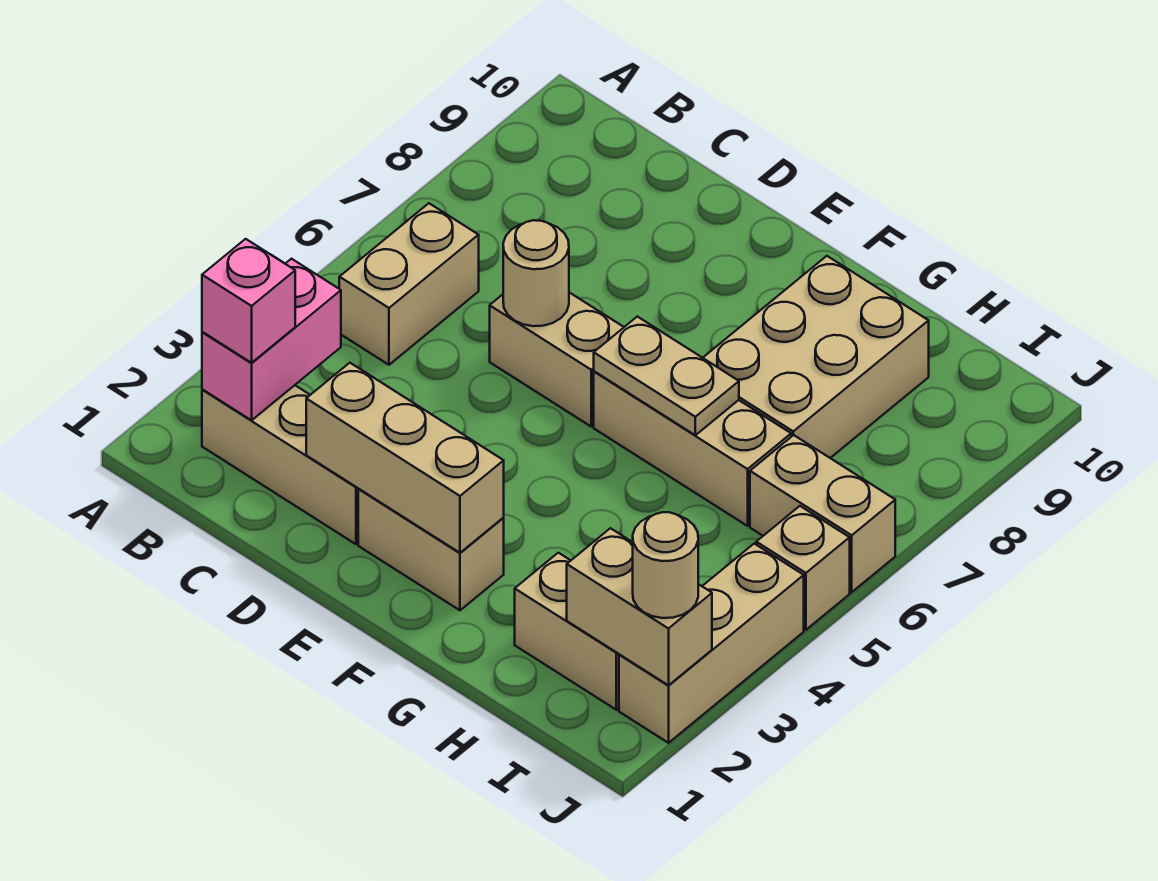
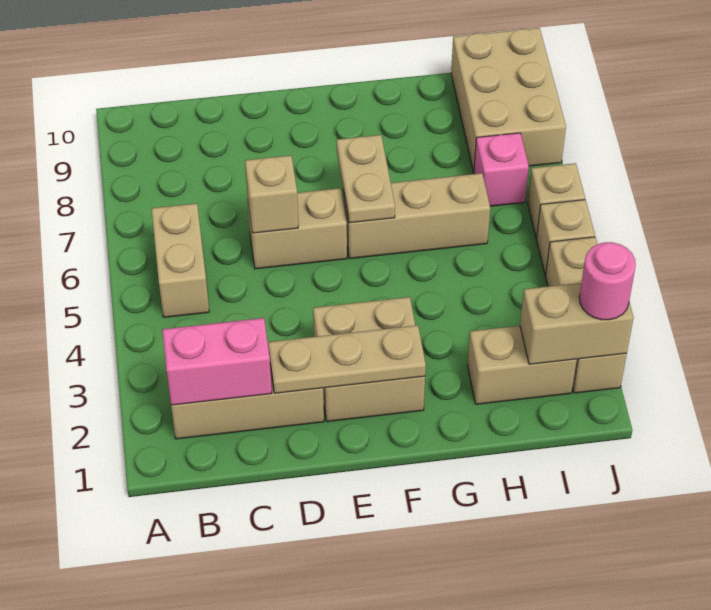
pink 1x2 brick [202,259,341,420] -> pink 1x2 brick turned to [162,318,272,405]
pink 1x1 brick [202,239,295,363] -> pink 1x1 brick moved to [474,133,529,206]
tan 1x3 brick [306,363,504,553] -> tan 1x3 plate [268,325,426,393]
tan 1x1 round brick [503,220,569,326] -> tan 1x1 brick [245,155,298,233]
tan 1x2 brick [358,489,504,610] -> tan 2x2 brick [313,297,425,422]
tan 1x2 plate [594,317,739,435] -> tan 1x2 plate turned to [337,135,395,223]
tan 2x3 brick [703,256,929,458] -> tan 2x3 brick moved to [451,28,566,172]
tan 1x2 brick [750,435,895,592] -> tan 1x1 brick [528,163,585,238]
tan 1x1 round brick [633,512,698,618] -> pink 1x1 round brick [579,242,636,320]

